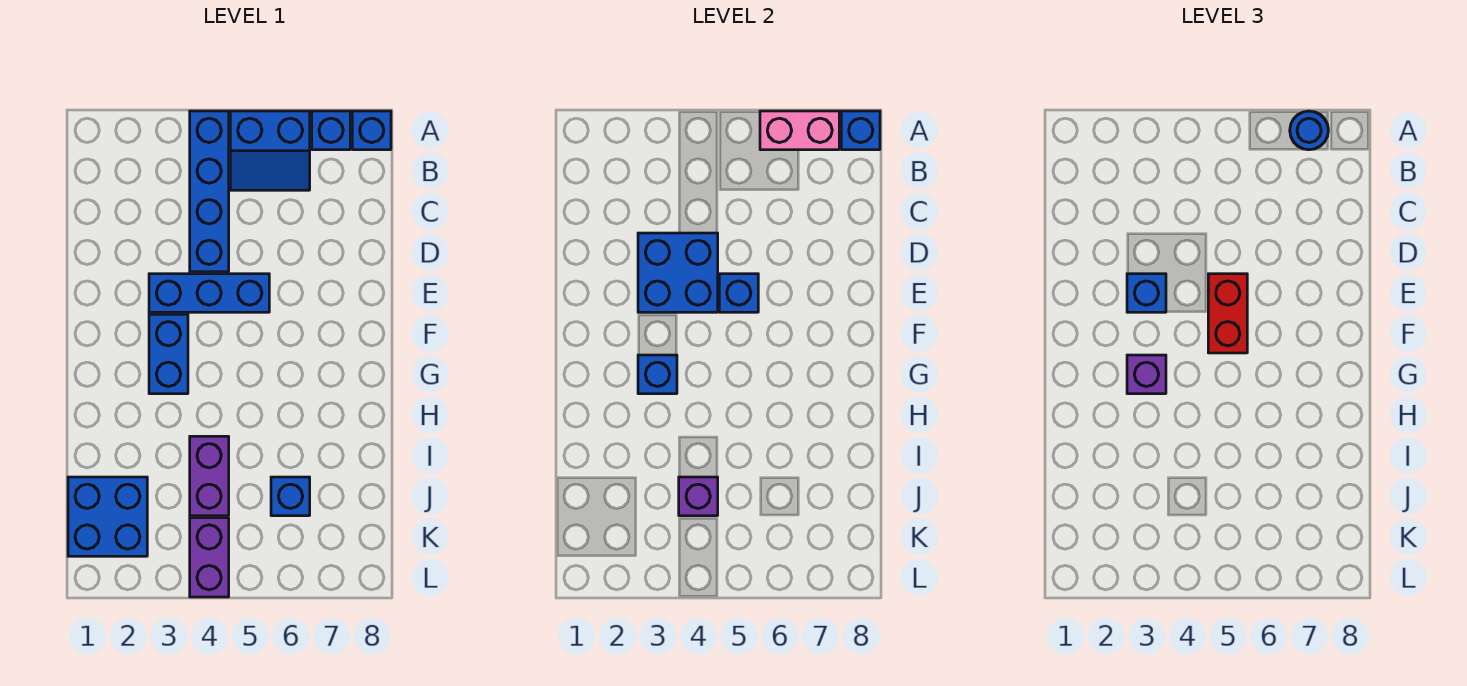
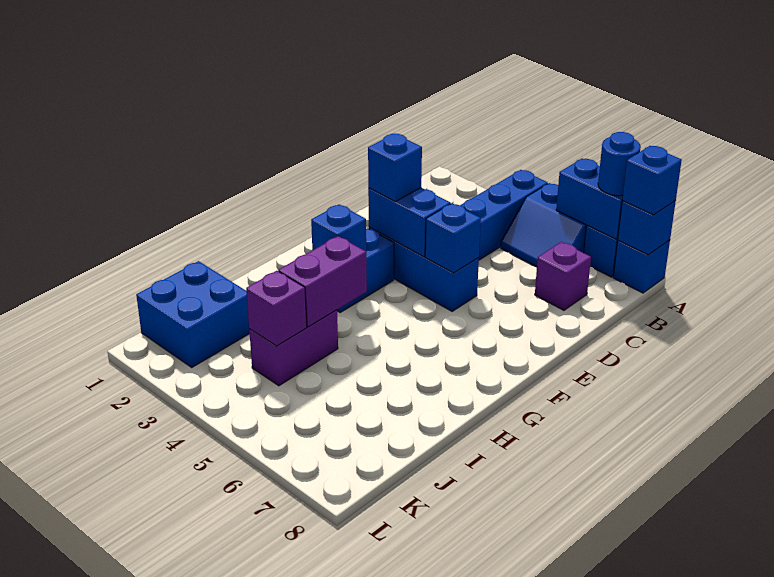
pink 1x2 brick [760,111,839,150] -> blue 1x2 brick [556,158,623,239]
blue 2x2 brick [638,233,718,312] -> blue 1x2 brick [368,188,451,257]
red 1x2 brick [1208,274,1247,353] -> none
purple 1x1 brick [1127,355,1166,394] -> purple 1x1 brick moved to [535,242,591,310]
blue 1x1 brick [271,477,310,516] -> blue 1x1 brick moved to [622,146,682,215]
purple 1x2 brick [190,518,229,597] -> purple 1x2 brick moved to [279,236,367,327]

